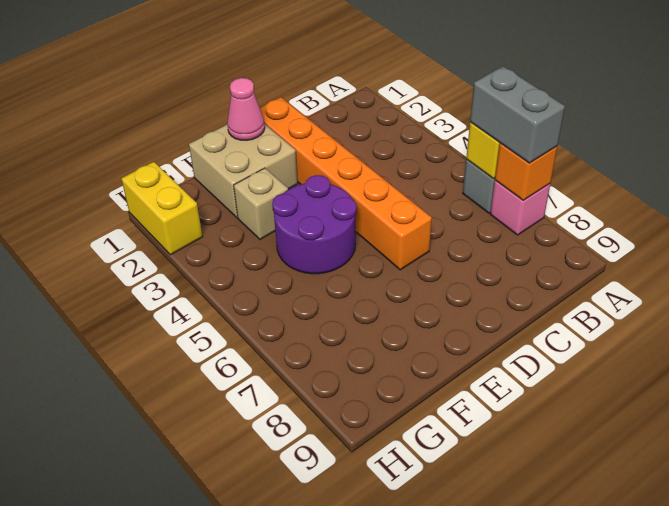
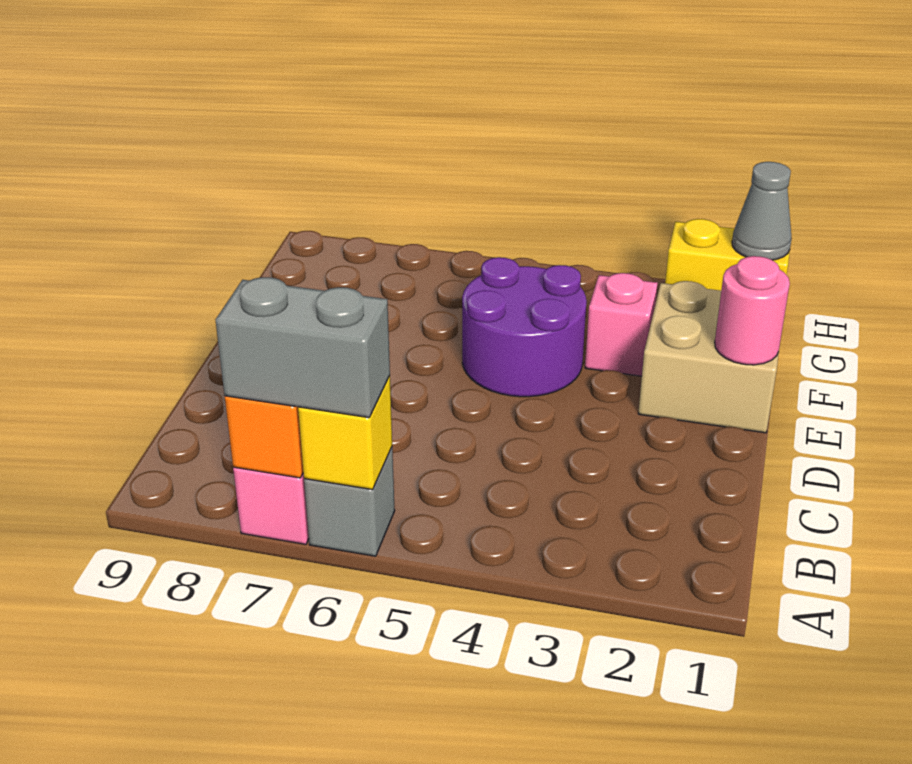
orange 1x6 brick [260,97,432,270] -> none
pink 1x1 cone [227,78,265,140] -> pink 1x1 round brick [715,256,790,365]
tan 1x1 brick [234,168,288,239] -> pink 1x1 brick [585,273,657,376]
none -> grey 1x1 cone [732,162,792,260]

